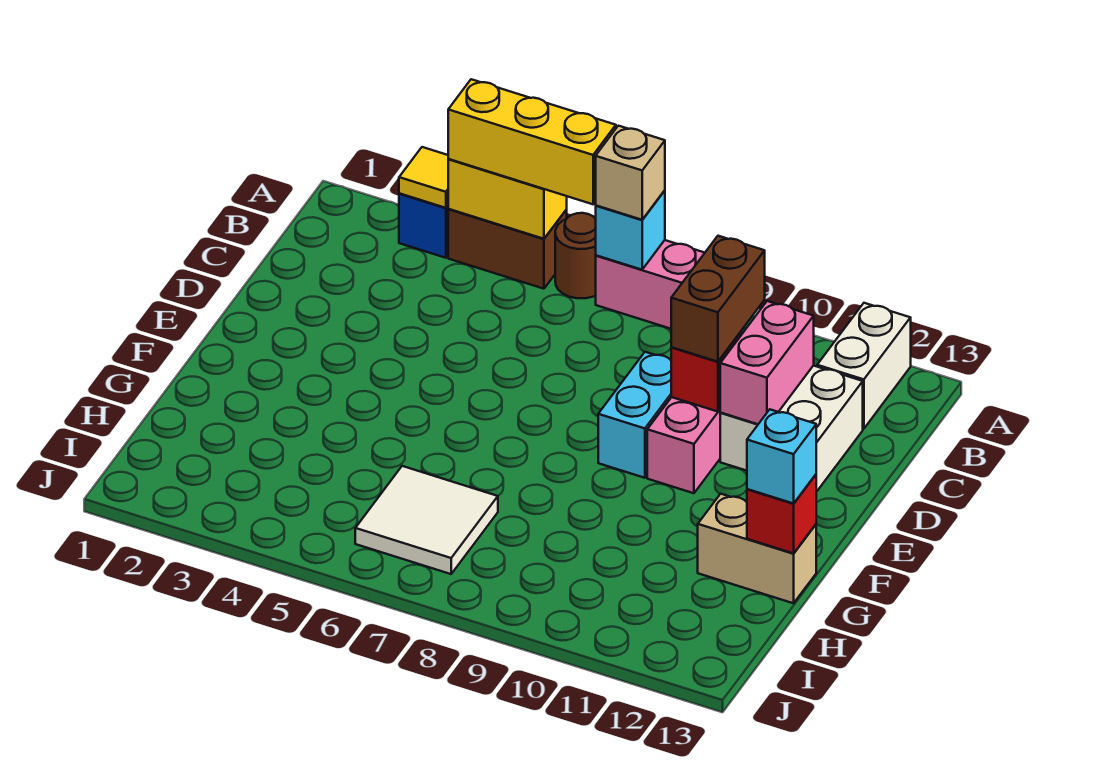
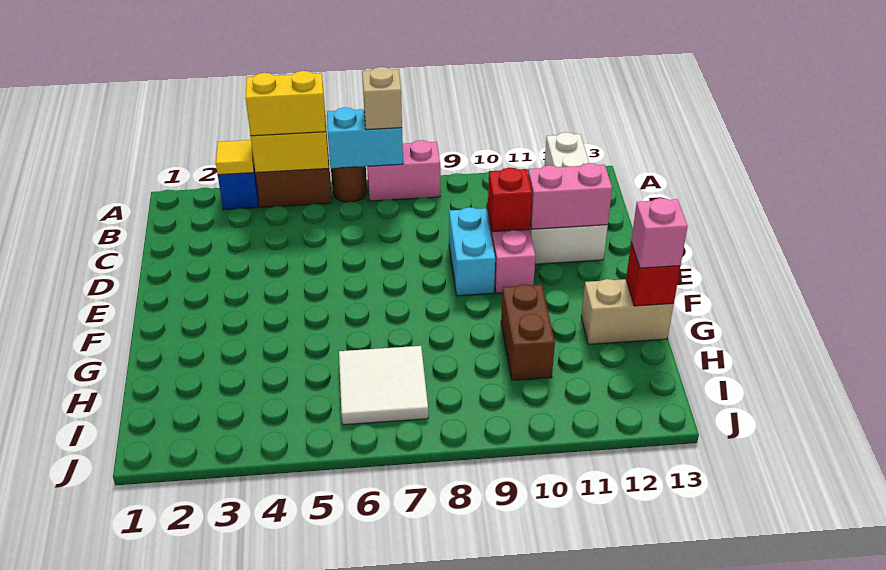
yellow 1x3 brick [448,79,616,204] -> yellow 1x2 brick [246,71,326,136]
cyan 1x1 brick [596,190,665,270] -> cyan 1x2 brick [327,107,403,168]
brown 1x2 brick [671,236,765,362] -> brown 1x2 brick moved to [501,284,555,380]
pink 1x2 brick [720,301,814,424] -> pink 1x2 brick turned to [528,163,612,229]
cyan 1x1 brick [747,410,816,504] -> pink 1x1 brick [631,198,688,268]

